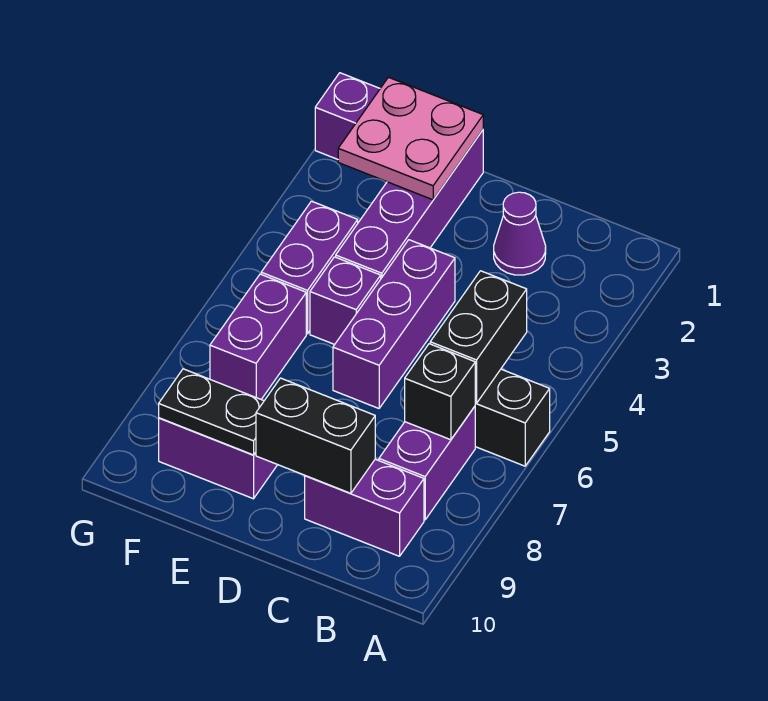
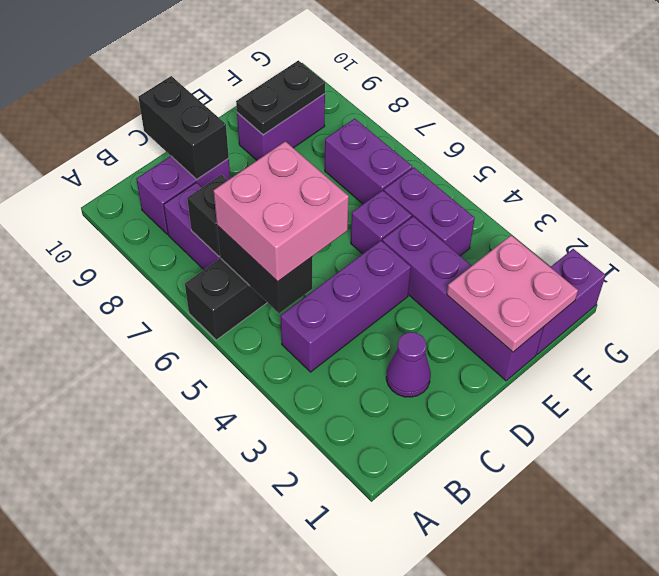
none -> pink 2x2 brick [213,141,349,282]
black 1x2 brick [256,378,375,493] -> black 1x2 brick turned to [138,76,229,179]
purple 1x3 brick [333,240,455,408] -> purple 1x3 brick turned to [281,241,411,372]

